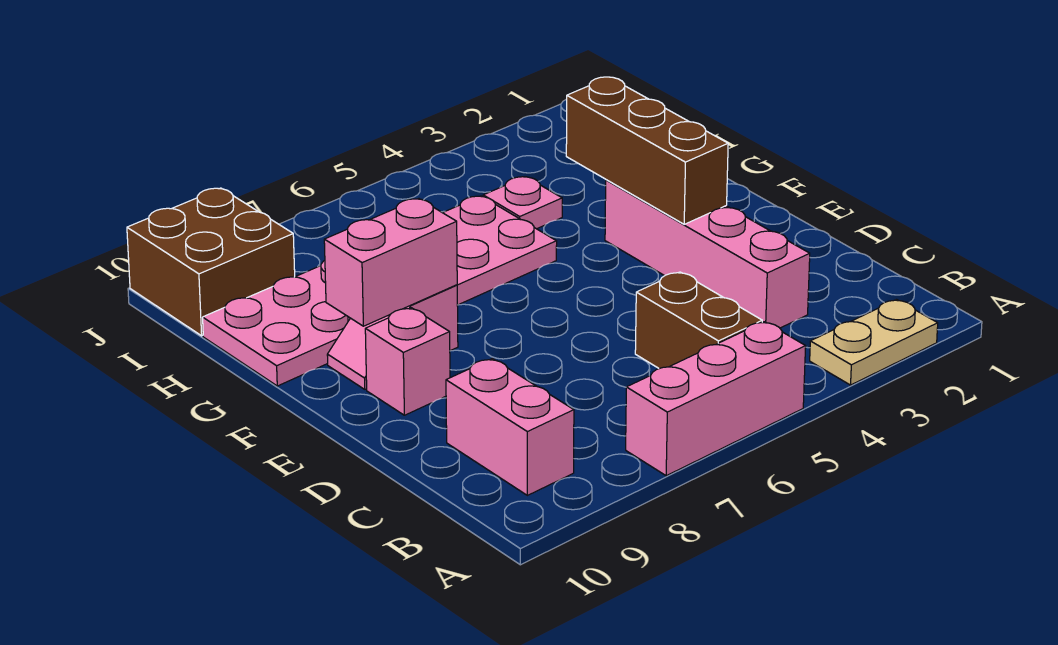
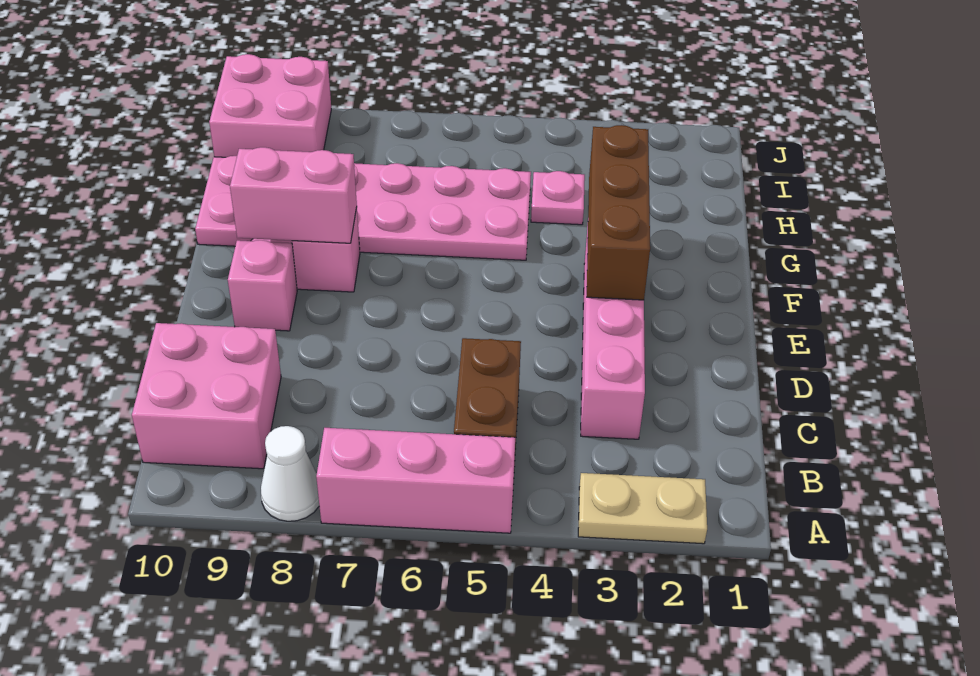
none -> white 1x1 cone [261,426,319,521]
pink 1x2 brick [446,359,574,495] -> pink 2x2 brick [132,323,281,469]
brown 2x2 brick [127,188,295,336] -> pink 2x2 brick [209,54,331,157]

